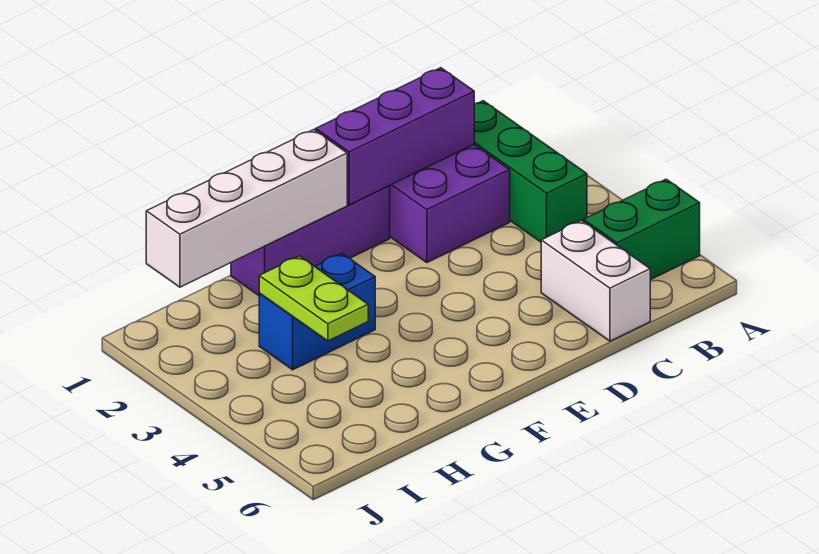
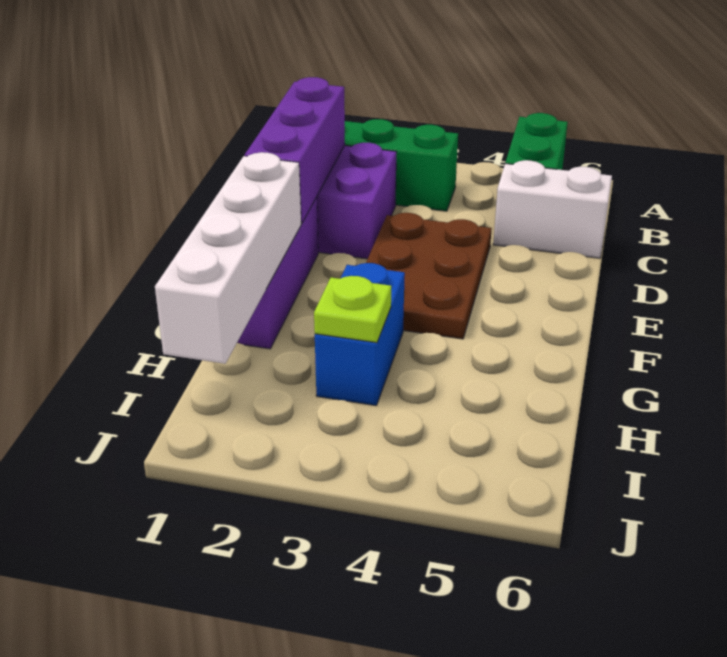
none -> brown 2x3 plate [366,213,492,339]
lime 1x2 plate [259,256,368,341] -> lime 1x1 plate [314,276,391,343]

